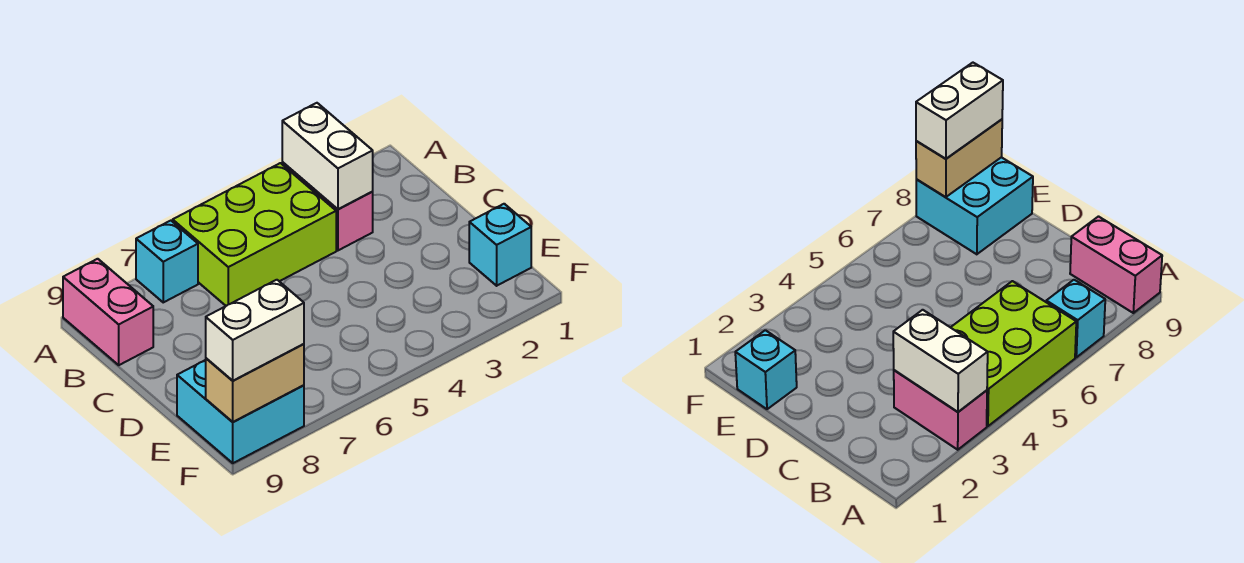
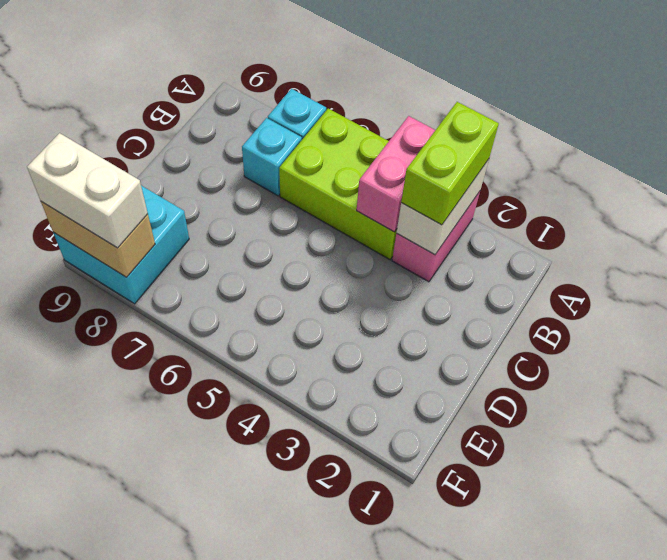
none -> lime 1x2 brick [401,102,499,225]
pink 1x2 brick [63,259,153,365] -> pink 1x2 brick moved to [357,116,435,232]
cyan 1x1 brick [469,204,531,286] -> cyan 1x1 brick moved to [242,118,302,196]

